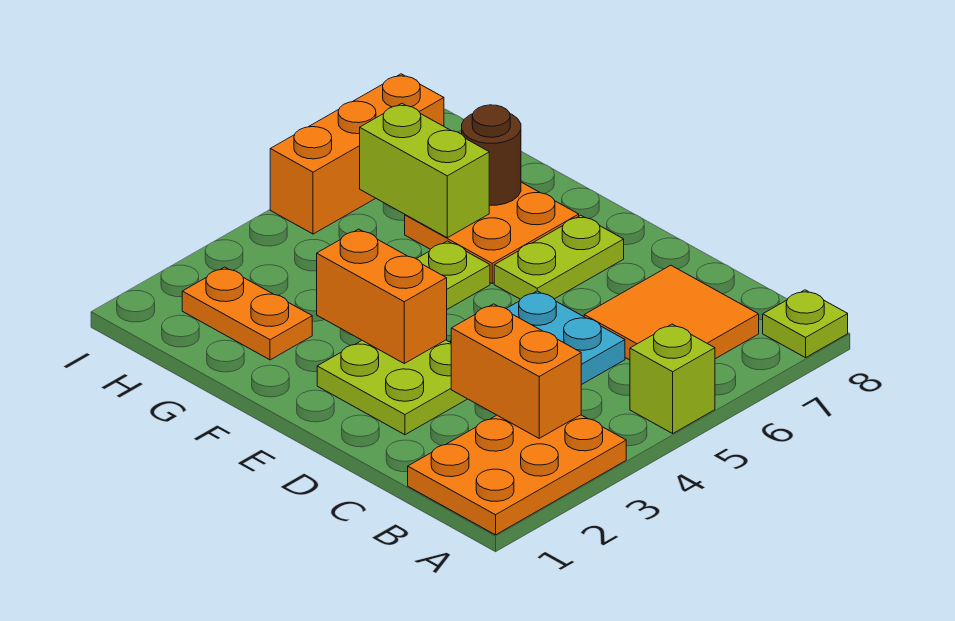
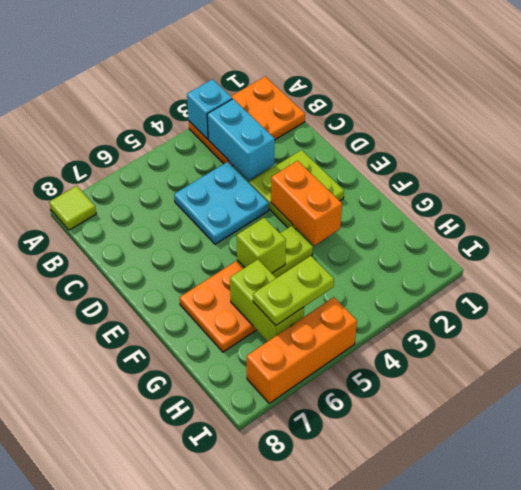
none -> cyan 1x1 brick [187,79,232,139]
lime 1x1 brick [630,324,715,433] -> lime 1x1 brick moved to [237,218,286,273]
lime 1x1 plate [763,290,848,358] -> lime 1x1 tile [49,186,96,230]
orange 1x2 brick [451,304,581,438] -> cyan 1x2 brick [207,99,275,180]
orange 2x2 tile [584,265,759,360] -> none
lime 1x2 plate [494,216,624,299] -> lime 1x2 plate moved to [253,256,334,326]
orange 1x2 plate [182,267,312,360] -> none
brown 1x1 round brick [462,105,521,205] -> none

